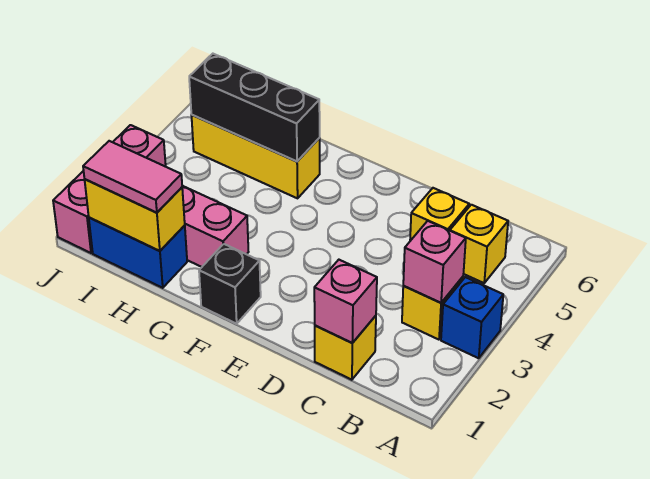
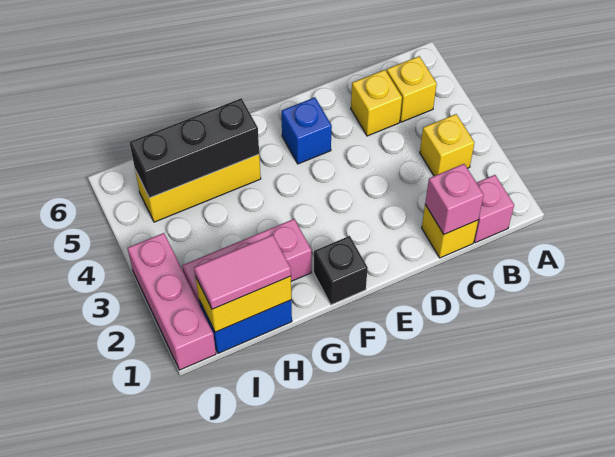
blue 1x1 brick [441,277,503,358] -> blue 1x1 brick moved to [281,97,332,164]
pink 1x1 brick [403,221,466,303] -> pink 1x1 brick moved to [474,175,514,243]

